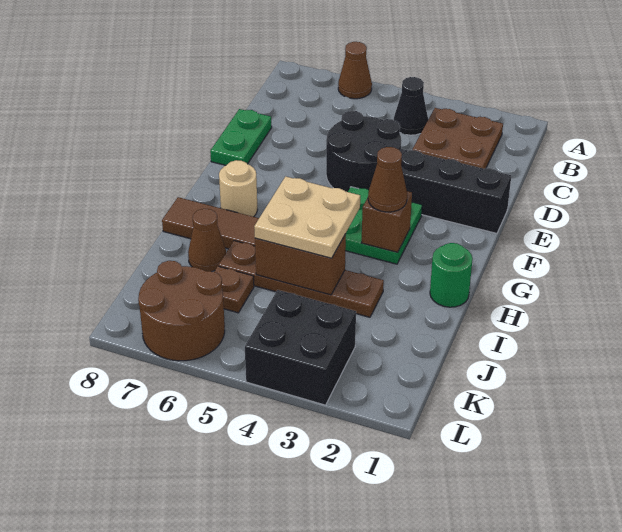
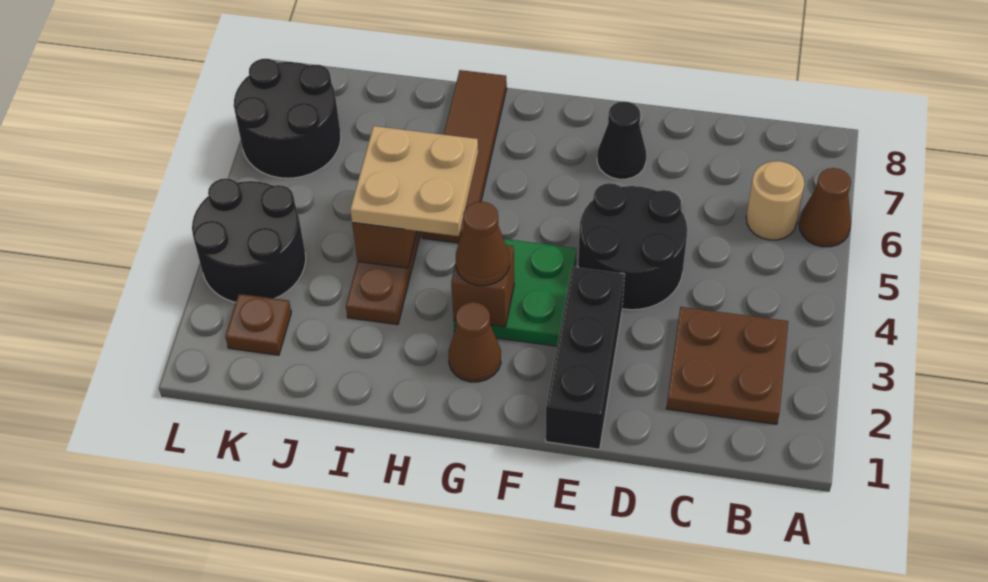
black 1x1 cone [394,77,428,135] -> black 1x1 cone moved to [597,101,646,179]
green 1x2 plate [210,109,272,165] -> none
tan 1x1 round brick [219,160,258,217] -> tan 1x1 round brick moved to [746,161,804,240]
green 1x1 round brick [430,243,473,307] -> none
brown 1x1 cone [188,209,226,271] -> brown 1x1 cone moved to [448,302,501,382]
brown 1x1 plate [214,266,254,313] -> brown 1x1 plate moved to [225,294,291,355]
black 2x2 brick [245,290,356,405] -> black 2x2 round brick [192,178,306,302]
brown 2x2 round brick [138,261,225,361] -> black 2x2 round brick [234,59,341,178]

